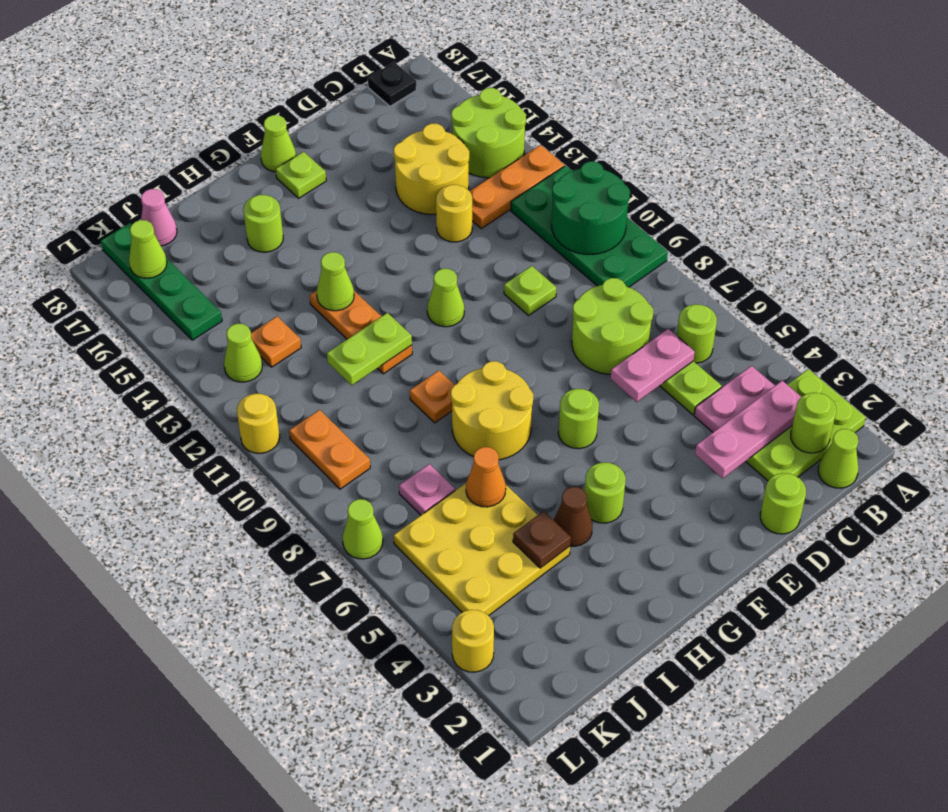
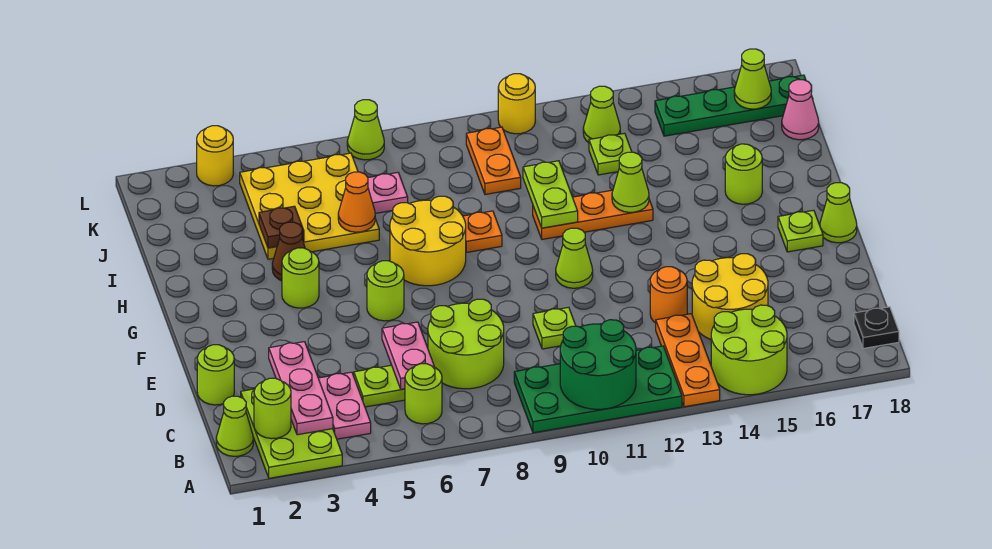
yellow 1x1 round brick [436,185,472,242] -> orange 1x1 round brick [650,267,687,323]
orange 1x1 plate [251,316,301,367] -> lime 1x1 plate [589,133,632,175]
orange 1x2 plate [289,410,370,489] -> orange 1x2 plate turned to [466,127,521,194]

